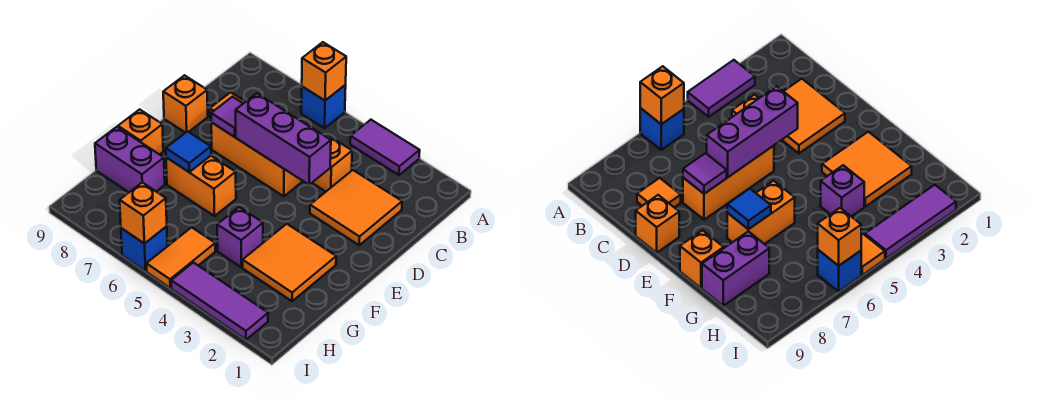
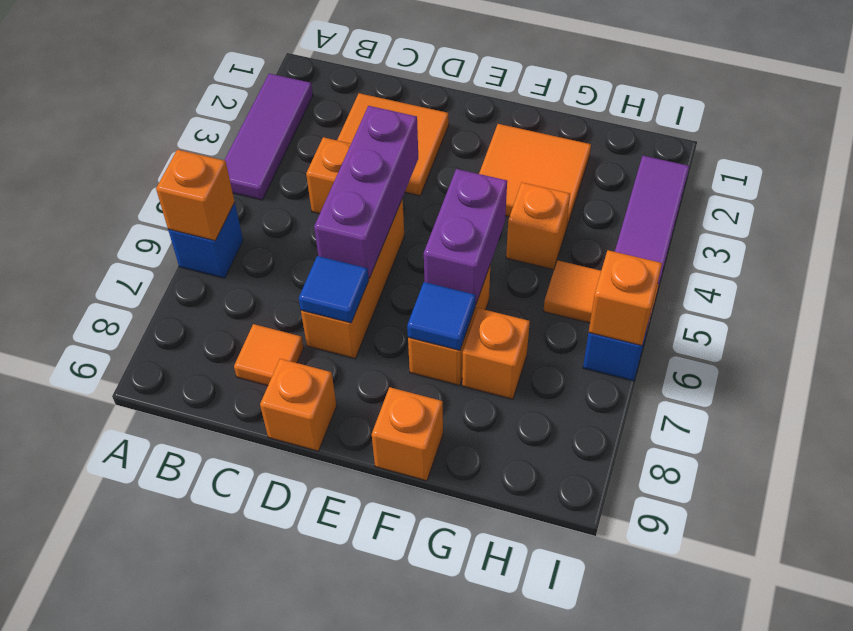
purple 1x2 tile [350,120,420,175] -> purple 1x3 tile [224,74,313,200]
purple 1x1 tile [211,97,243,137] -> blue 1x1 tile [299,256,369,323]
purple 1x1 brick [217,207,263,267] -> orange 1x1 brick [506,183,570,270]
none -> orange 1x1 brick [462,308,530,399]
purple 1x2 brick [95,127,165,192] -> purple 1x2 brick moved to [424,169,507,305]

